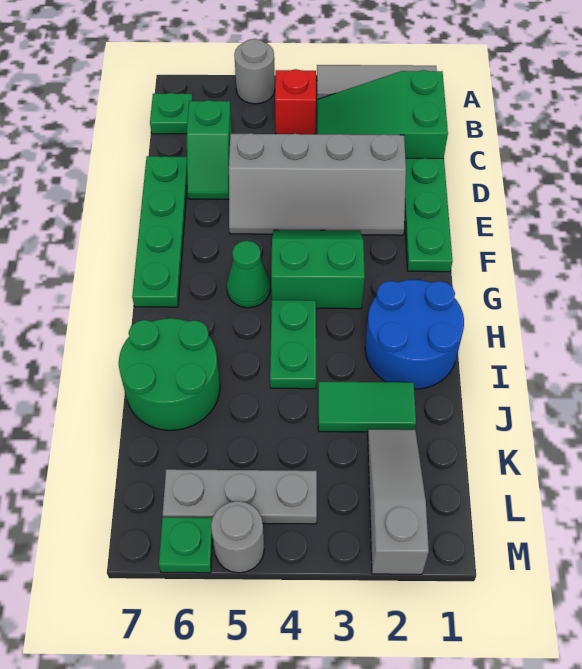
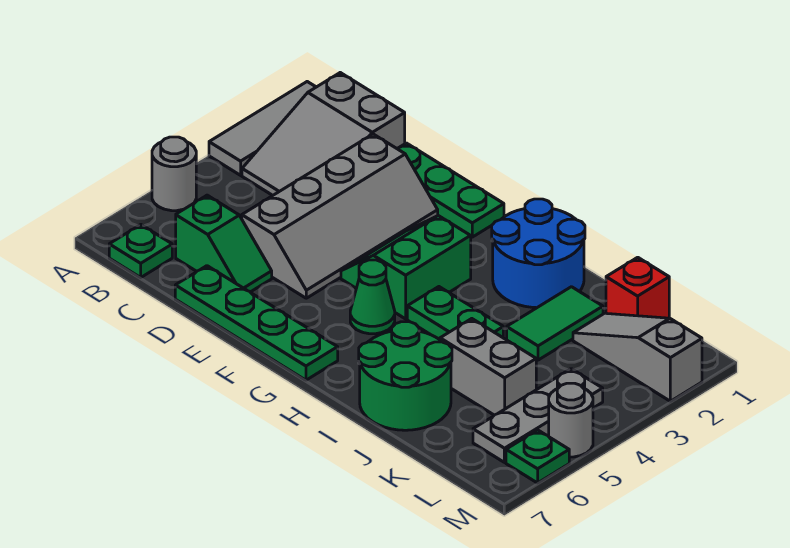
green 2x3 slope [317,70,448,158] -> grey 2x3 slope [242,73,405,196]
red 1x1 brick [275,69,316,134] -> red 1x1 brick moved to [606,257,669,318]
none -> grey 1x2 brick [440,319,536,415]

